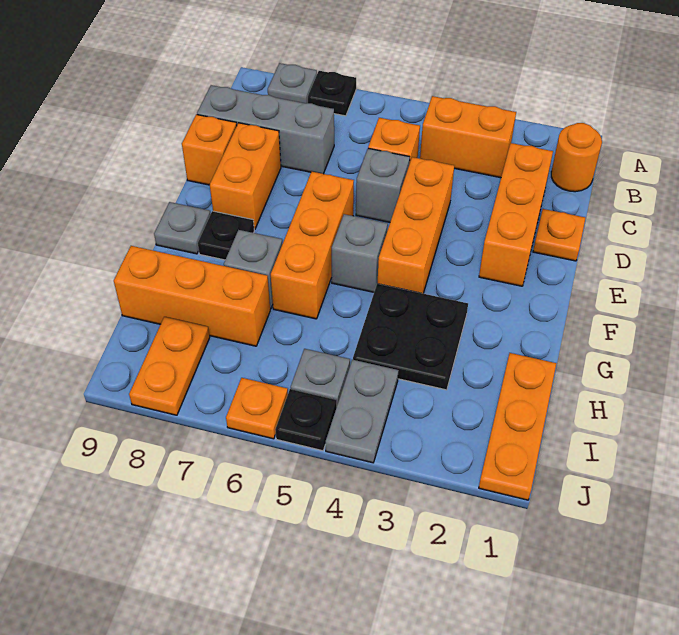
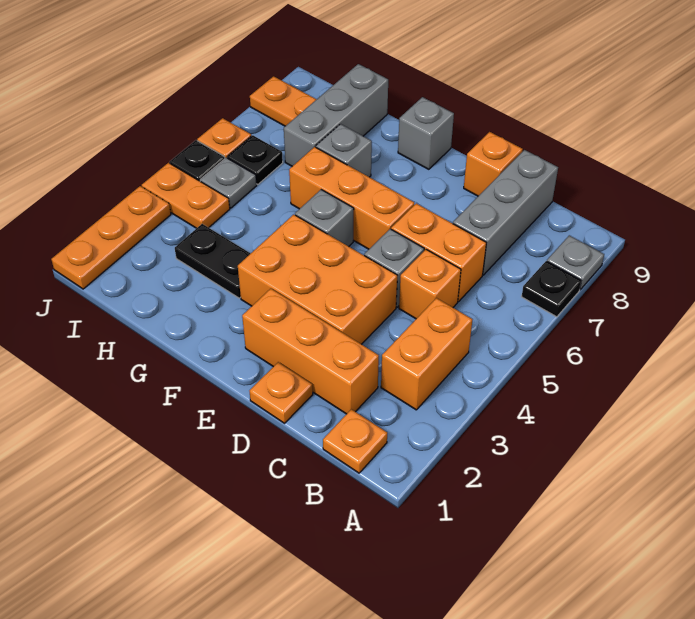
orange 1x1 round brick [551,123,602,192] -> orange 1x1 plate [323,409,387,473]
orange 1x3 brick [378,157,454,293] -> orange 2x3 brick [238,215,397,344]
orange 1x2 brick [210,123,281,230] -> orange 1x2 brick moved to [391,203,486,301]
black 1x1 plate [198,211,254,260] -> black 1x1 plate moved to [228,135,283,184]
grey 1x1 plate [154,202,211,254] -> grey 1x1 brick [398,97,454,169]
black 2x2 plate [353,284,468,390] -> black 1x2 plate [175,224,251,298]
orange 1x3 plate [479,353,557,500] -> orange 1x3 plate turned to [51,186,171,289]
orange 1x3 brick [114,246,270,346] -> grey 1x3 brick [284,64,388,166]
grey 1x2 plate [326,360,398,463] -> orange 1x2 plate [142,163,230,228]

